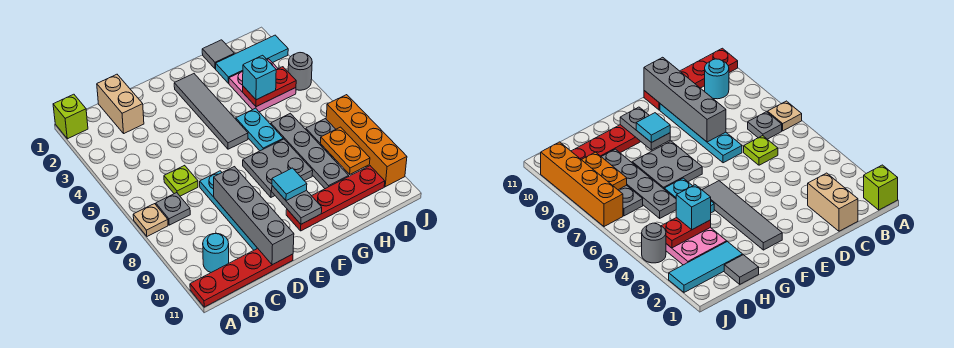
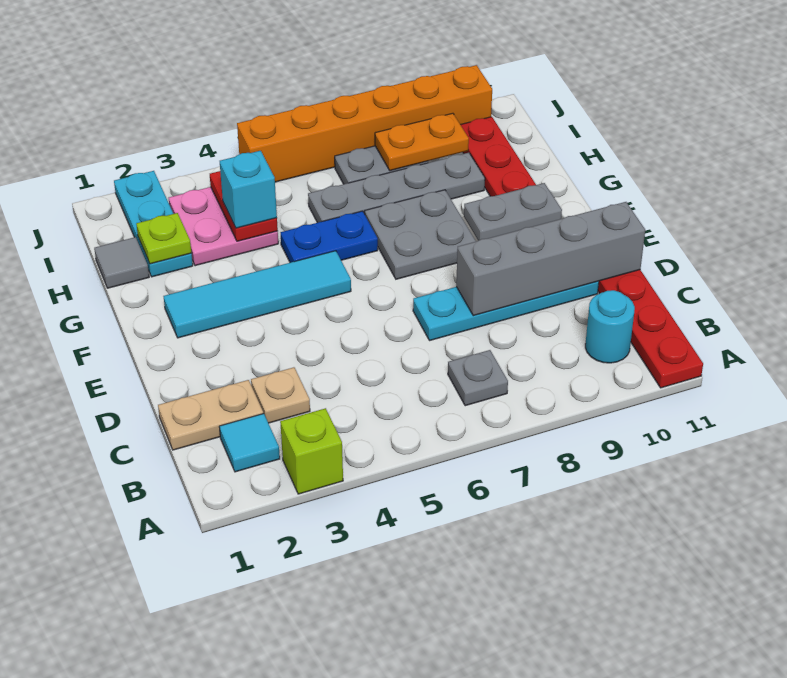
lime 1x1 brick [53,94,88,139] -> lime 1x1 brick moved to [280,408,343,494]
tan 1x1 plate [133,204,168,236] -> tan 1x1 plate moved to [251,367,310,423]
tan 1x2 brick [97,74,144,133] -> tan 1x2 plate [158,380,263,450]
lime 1x1 plate [164,165,198,196] -> lime 1x1 plate moved to [136,213,191,264]
grey 1x4 tile [174,74,248,149] -> cyan 1x4 tile [164,251,351,338]
cyan 1x1 tile [272,168,307,201] -> cyan 1x1 tile moved to [219,414,280,472]
cyan 1x2 plate [236,108,283,151] -> blue 1x2 plate [281,211,378,263]
cyan 1x3 tile [216,35,288,83] -> cyan 1x3 plate [114,171,193,277]
grey 1x1 round brick [288,53,312,90] -> none
orange 1x4 brick [326,95,407,187] -> orange 1x6 brick [237,65,492,182]

